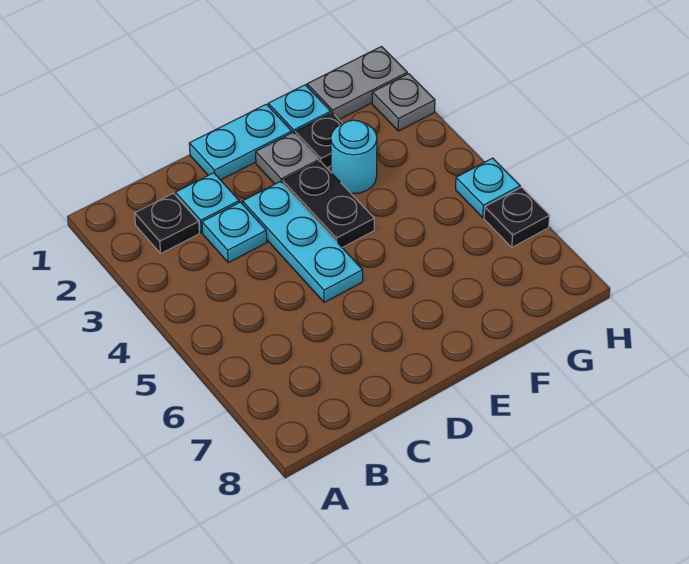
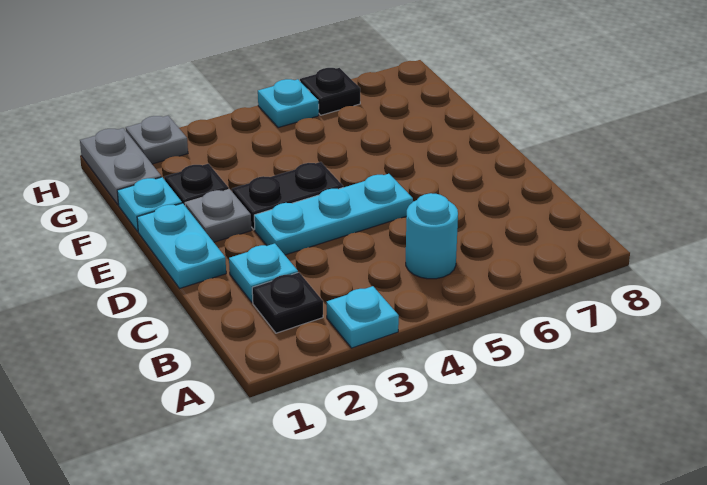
cyan 1x1 plate [202,202,267,263] -> cyan 1x1 plate moved to [327,286,399,348]
cyan 1x1 round brick [331,120,377,194] -> cyan 1x1 round brick moved to [406,193,458,279]

